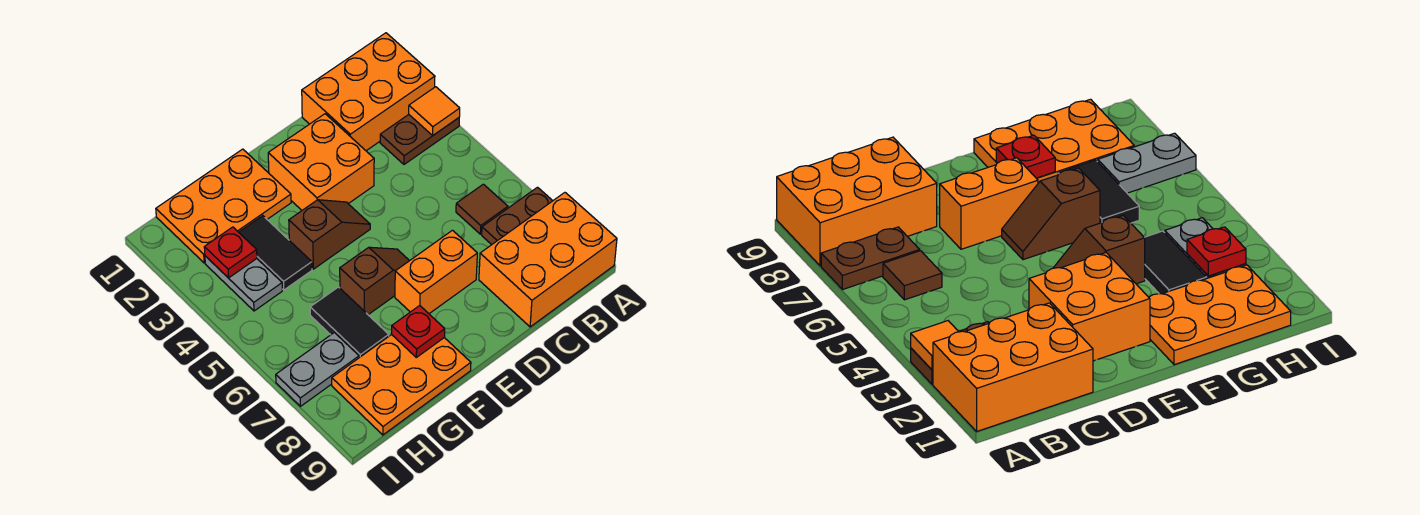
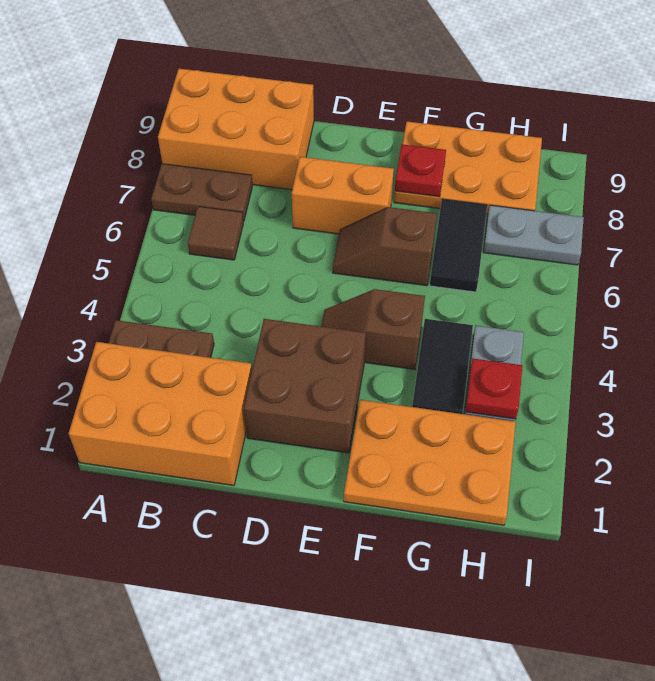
orange 1x1 tile [409,87,460,135] -> none
orange 2x2 brick [268,114,374,210] -> brown 2x2 brick [244,319,366,453]

